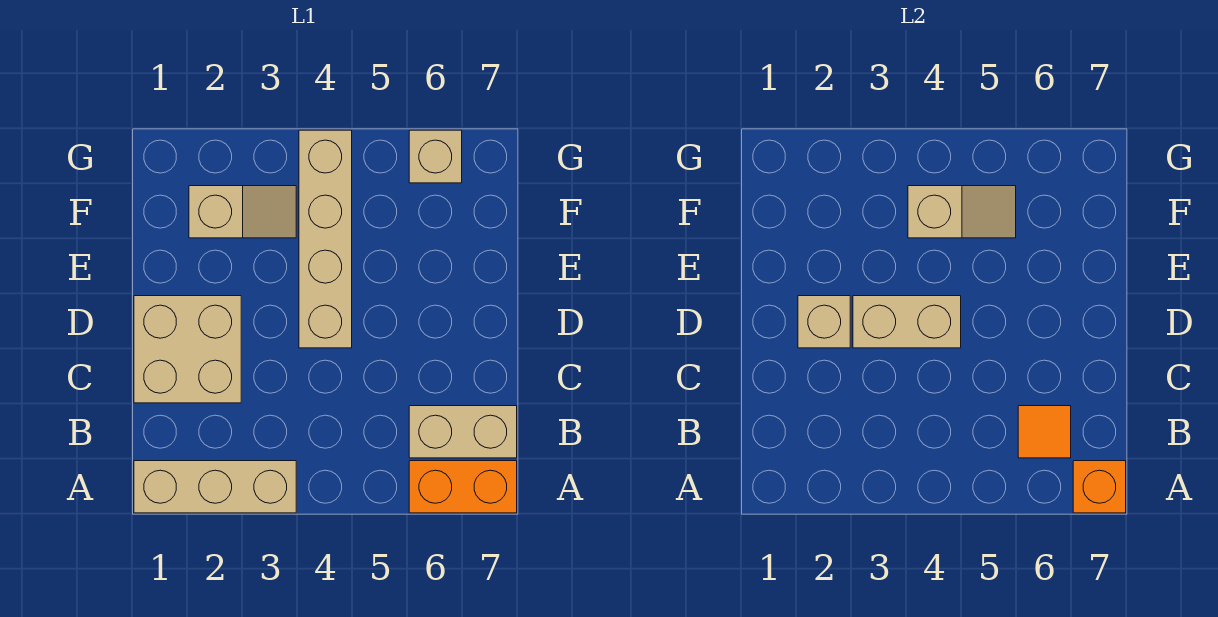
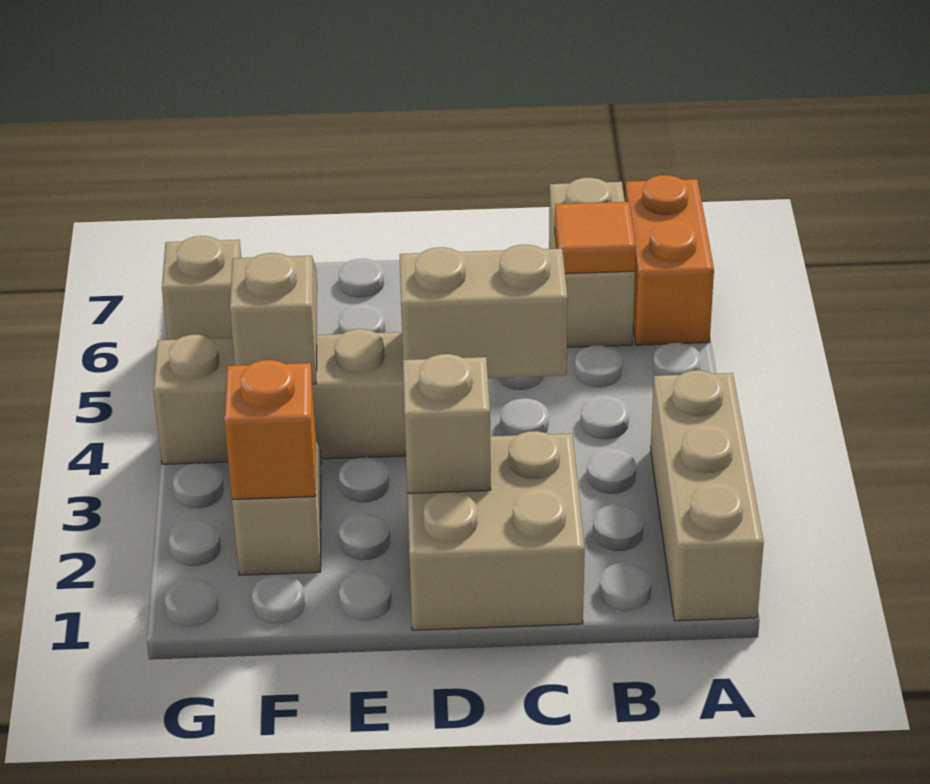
orange 1x1 brick [1073,461,1126,513] -> orange 1x1 brick moved to [224,360,316,499]
tan 1x2 brick [853,296,961,348] -> tan 1x2 brick turned to [400,245,568,378]

